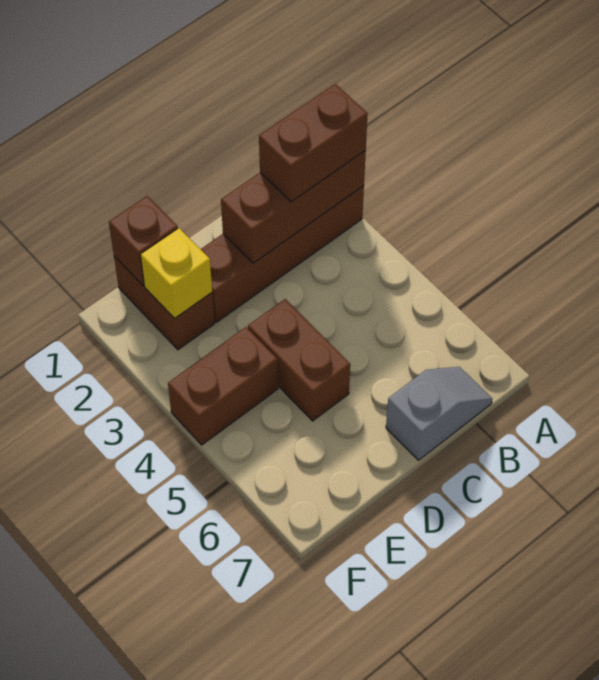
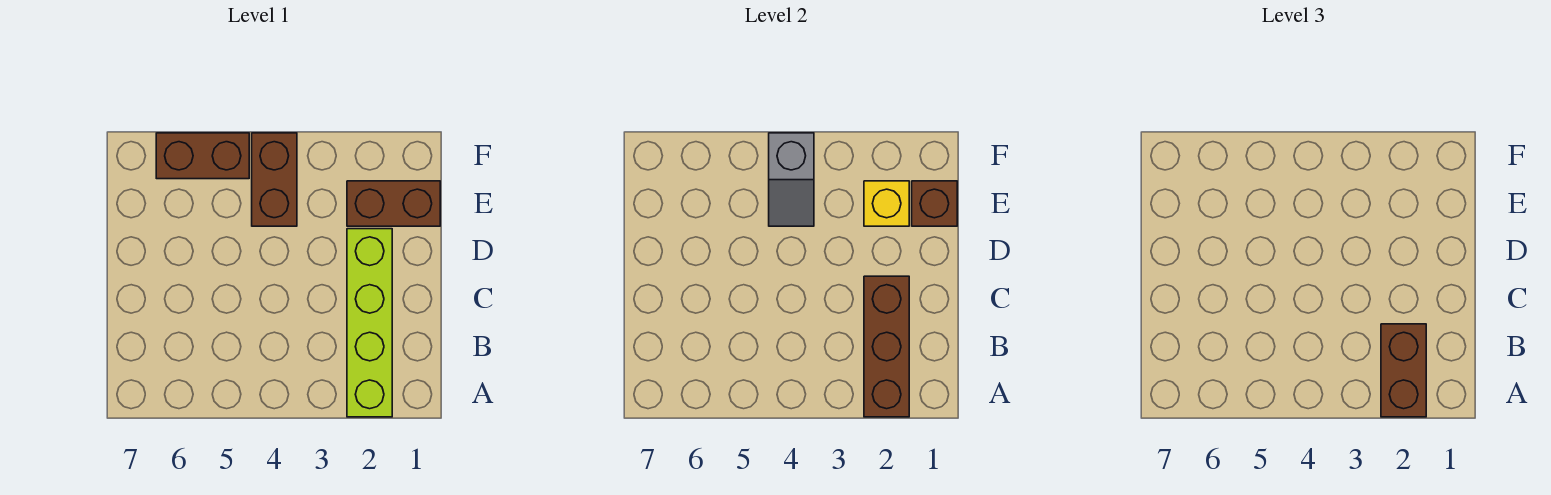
brown 1x4 brick [201,186,364,322] -> lime 1x4 brick [347,229,392,417]
grey 1x2 slope [386,367,492,460] -> grey 1x2 slope moved to [769,133,814,226]
brown 1x2 brick [248,299,350,421] -> brown 1x2 brick moved to [156,133,249,179]

